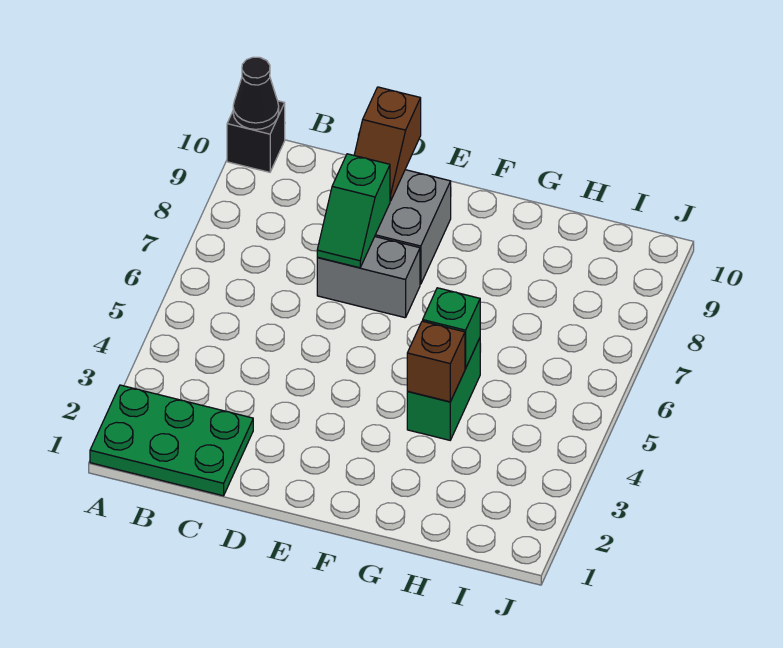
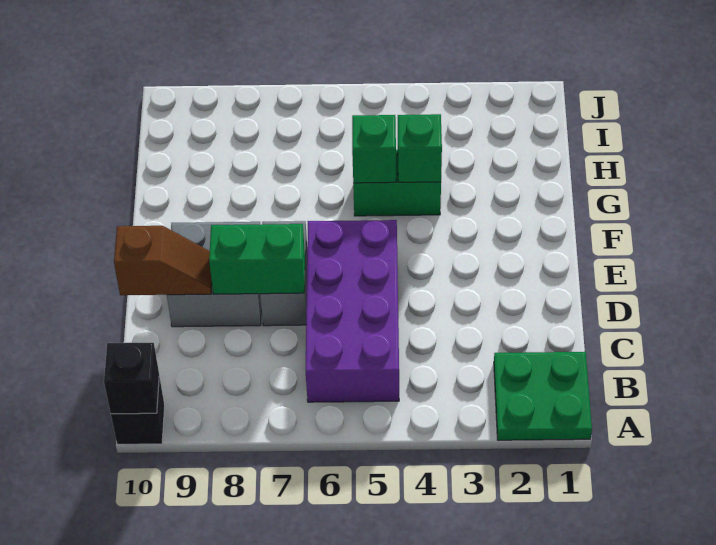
green 2x3 plate [90,385,253,496] -> green 2x2 plate [494,352,592,440]
black 1x1 cone [233,57,279,129] -> black 1x1 brick [104,343,159,414]
none -> purple 2x4 brick [306,220,399,402]
green 1x2 slope [317,154,390,268] -> green 1x2 brick [209,224,305,294]
brown 1x1 brick [407,321,465,402] -> green 1x1 brick [398,114,442,182]

